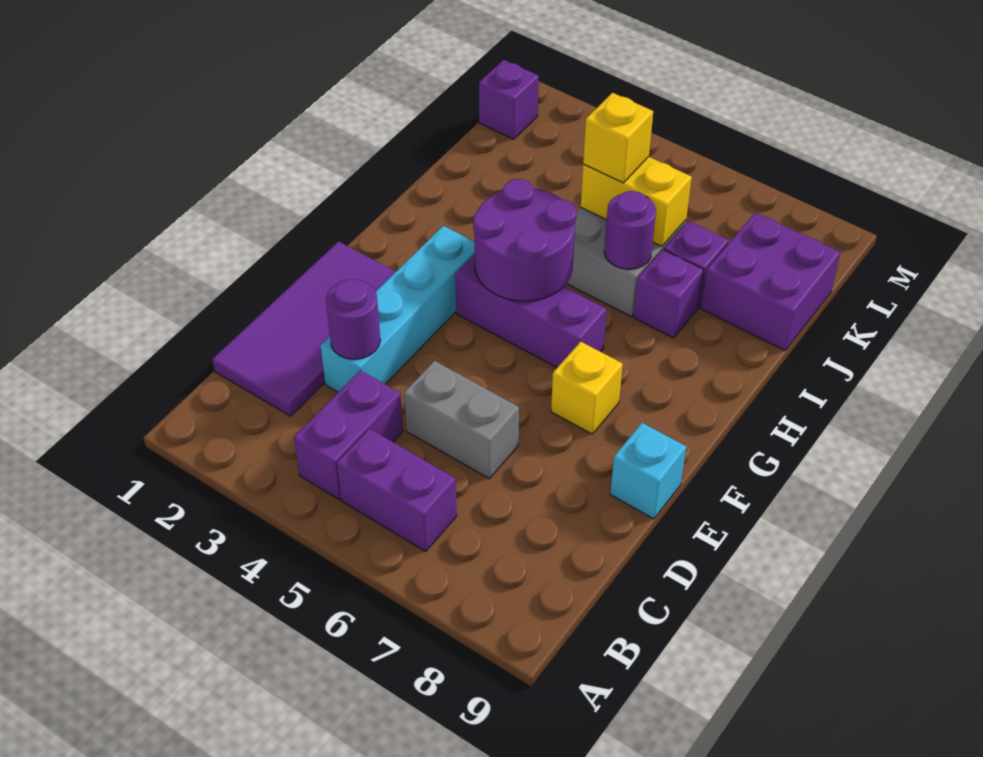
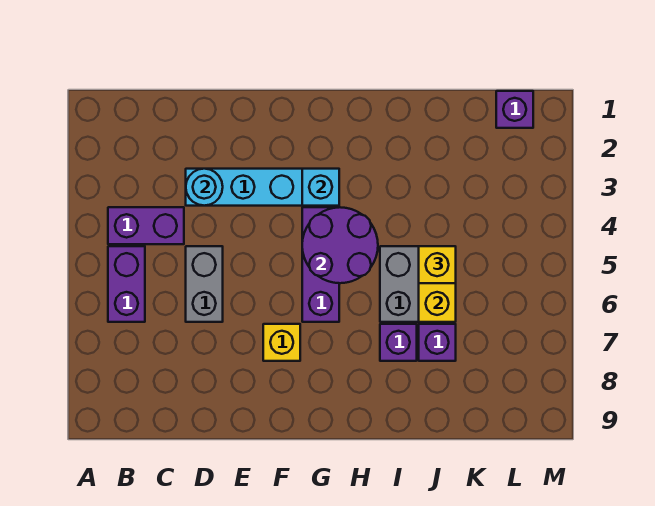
purple 2x4 tile [212,242,396,416] -> none
purple 1x1 round brick [326,279,380,359] -> cyan 1x1 round brick [186,169,223,206]
cyan 1x1 brick [610,423,686,519] -> cyan 1x1 brick moved to [302,169,339,206]
purple 1x1 round brick [604,191,656,269] -> none
purple 2x2 brick [701,213,840,350] -> none

